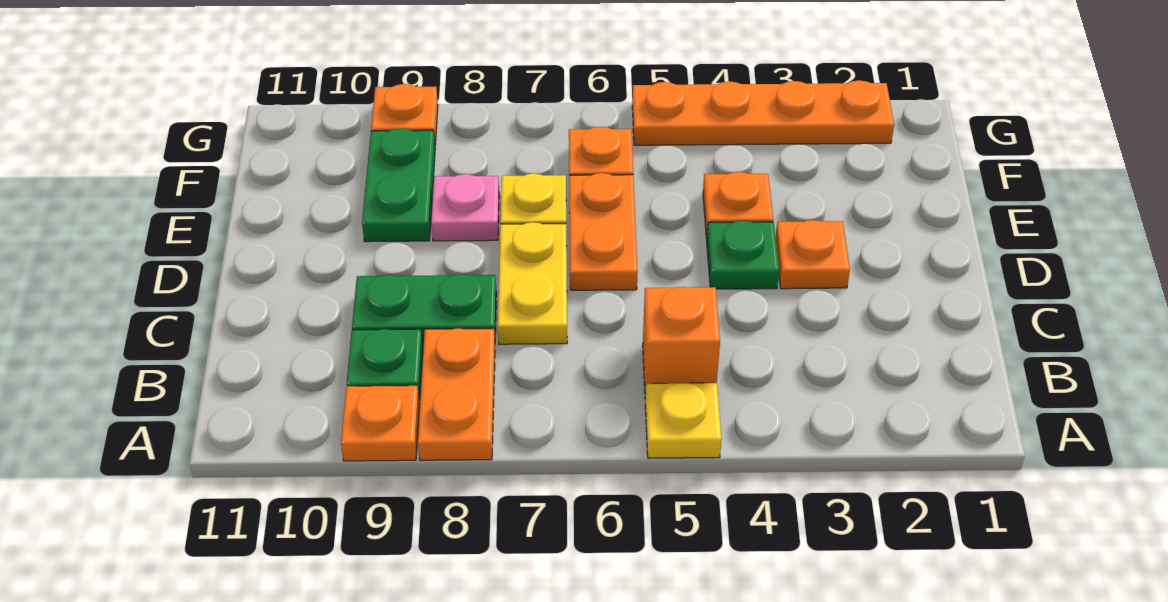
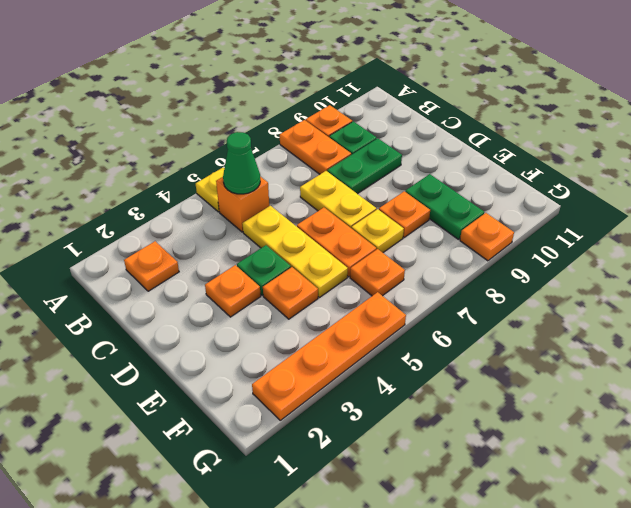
none -> orange 1x1 plate [124,241,179,291]
none -> green 1x1 cone [223,132,260,194]
none -> yellow 1x3 plate [242,206,348,298]
pink 1x1 plate [431,174,499,241] -> orange 1x1 plate [379,191,430,238]

